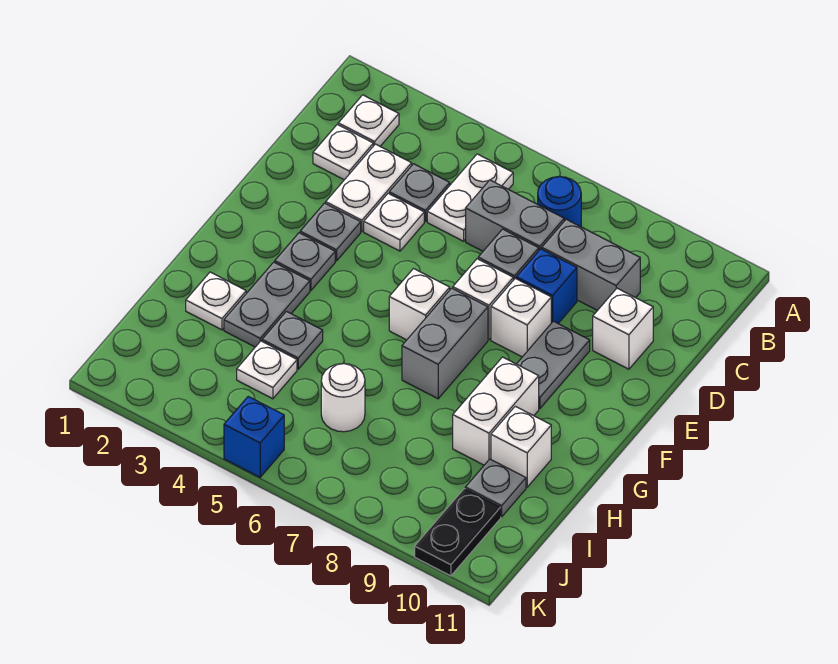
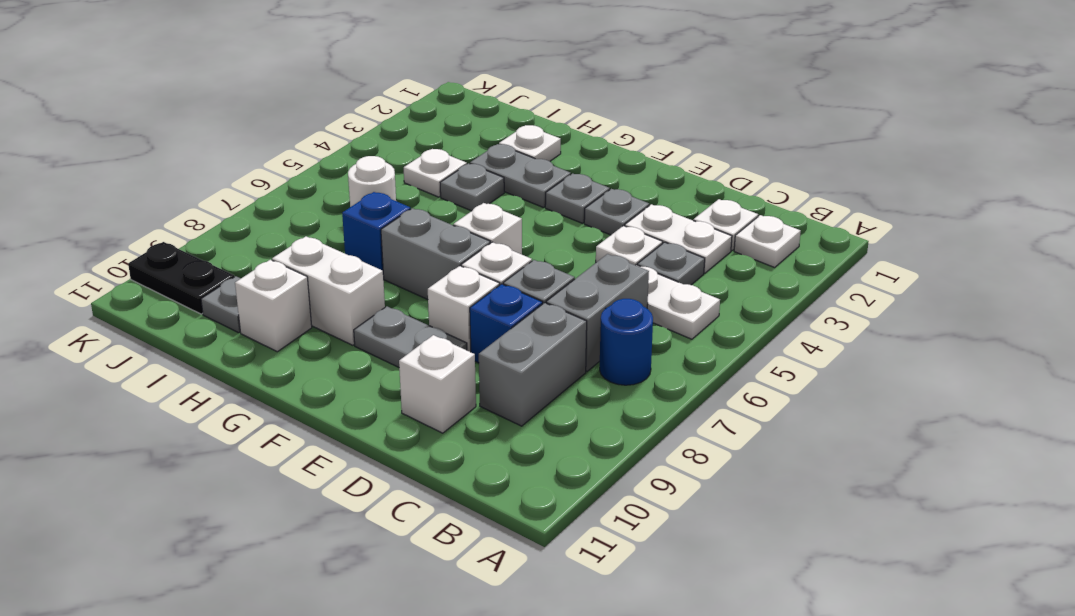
blue 1x1 brick [224,397,284,477] -> blue 1x1 brick moved to [342,192,411,277]

